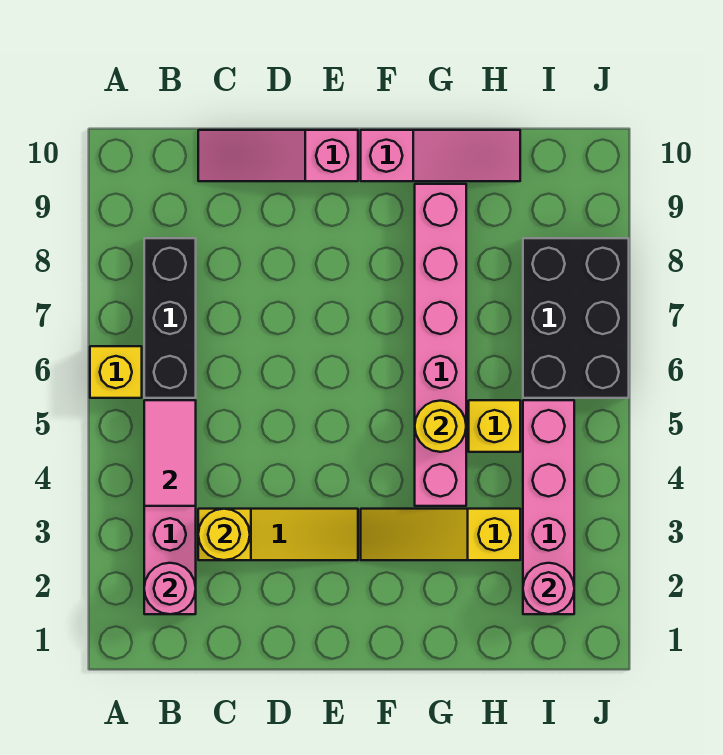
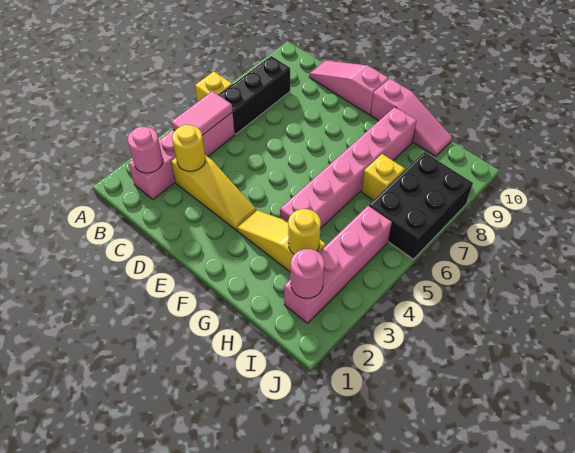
yellow 1x1 round brick [415,401,466,452] -> yellow 1x1 round brick moved to [288,209,321,254]
yellow 1x1 brick [469,400,520,452] -> yellow 1x1 brick moved to [361,154,405,200]

